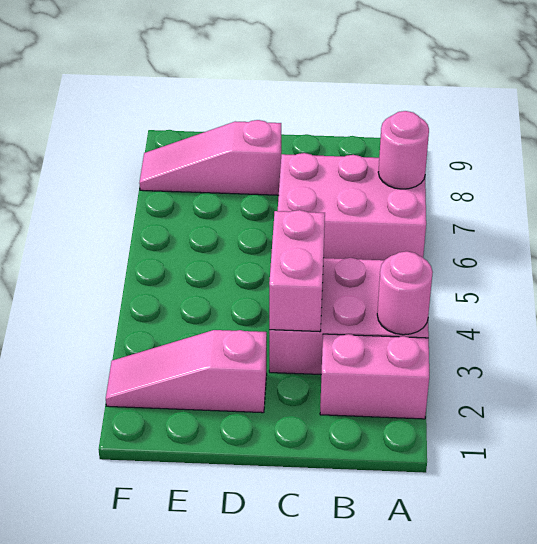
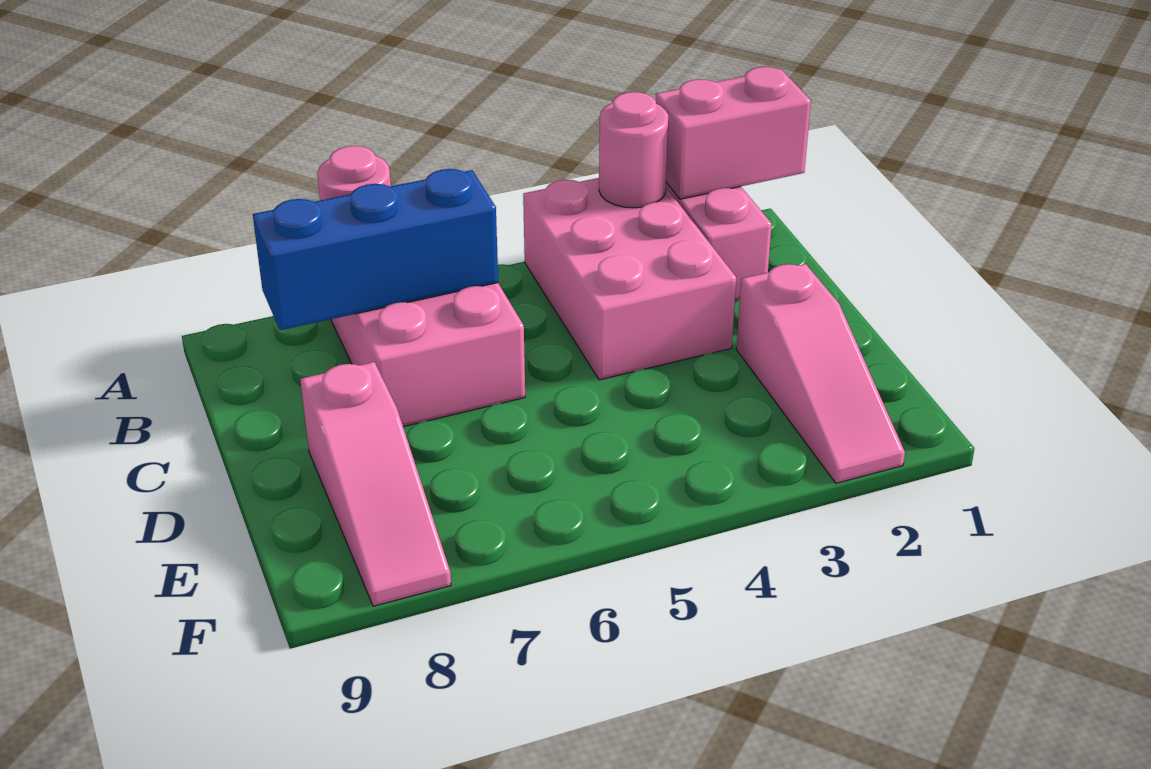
none -> blue 1x3 brick [253,169,498,330]
pink 1x2 brick [269,210,325,332] -> pink 1x2 brick moved to [656,67,811,199]

